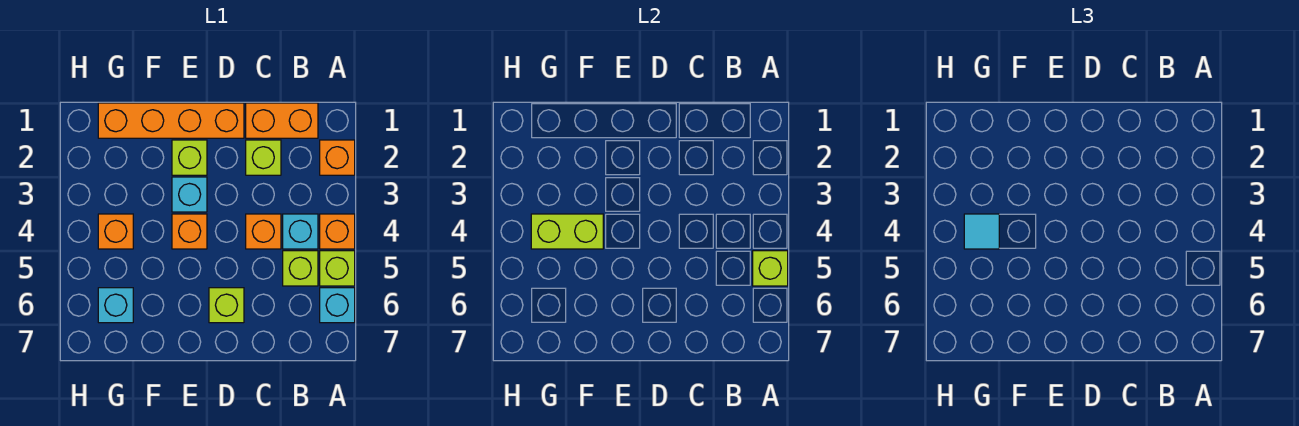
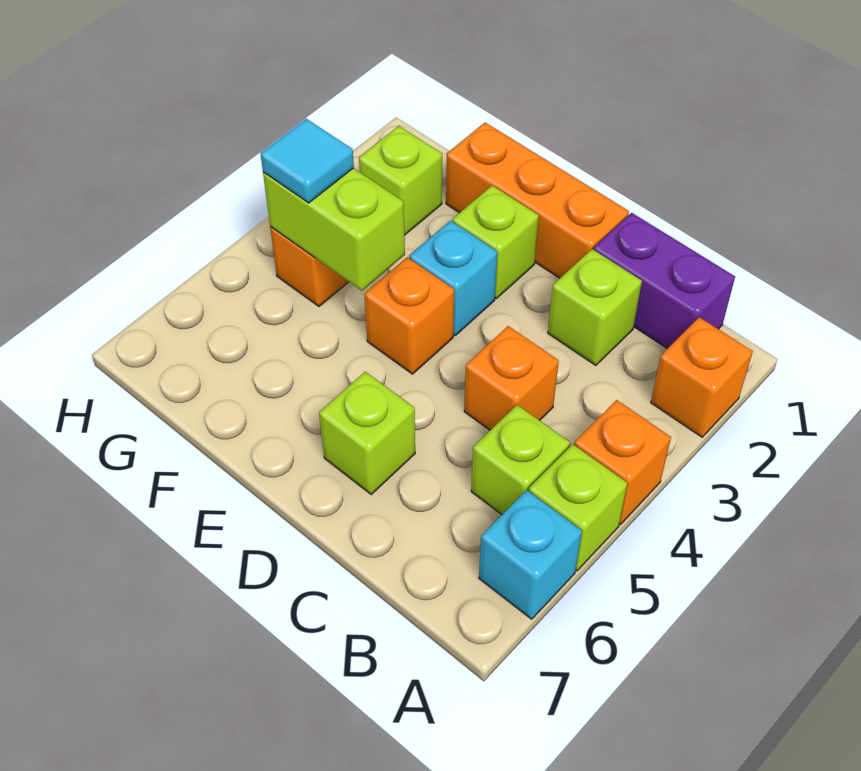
lime 1x1 brick [753,251,788,286] -> lime 1x1 brick moved to [359,126,442,235]
orange 1x2 brick [246,103,318,138] -> purple 1x2 brick [594,213,735,349]
cyan 1x1 brick [283,214,318,249] -> none
orange 1x4 brick [98,103,244,138] -> orange 1x3 brick [446,123,629,278]
cyan 1x1 brick [98,288,133,323] -> none

